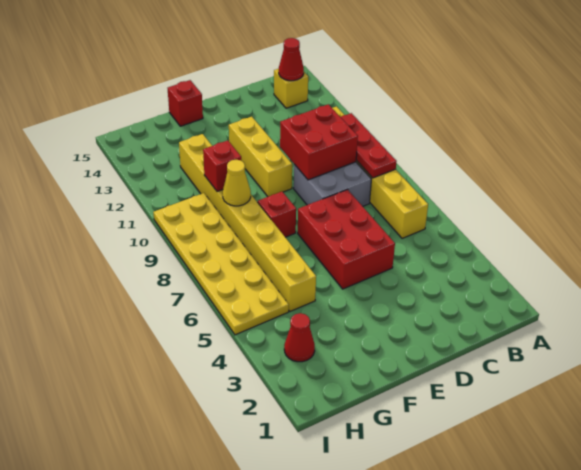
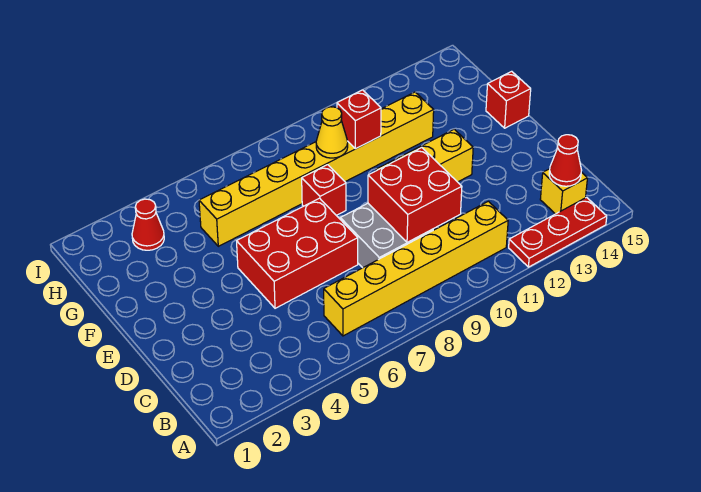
red 1x3 plate [341,113,397,178] -> red 1x3 plate moved to [509,197,607,267]
yellow 2x6 plate [153,193,289,335] -> none

